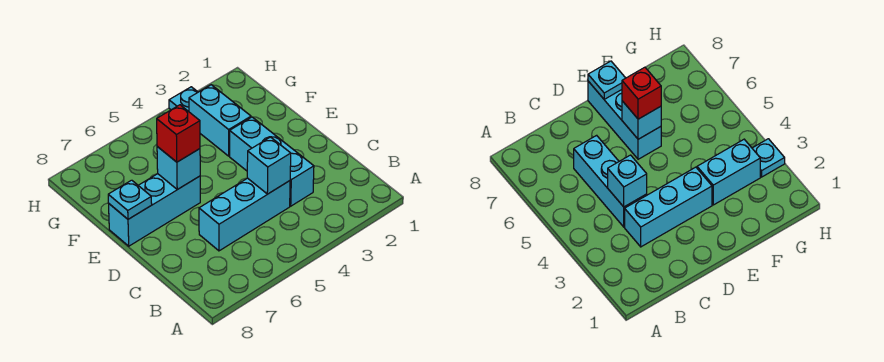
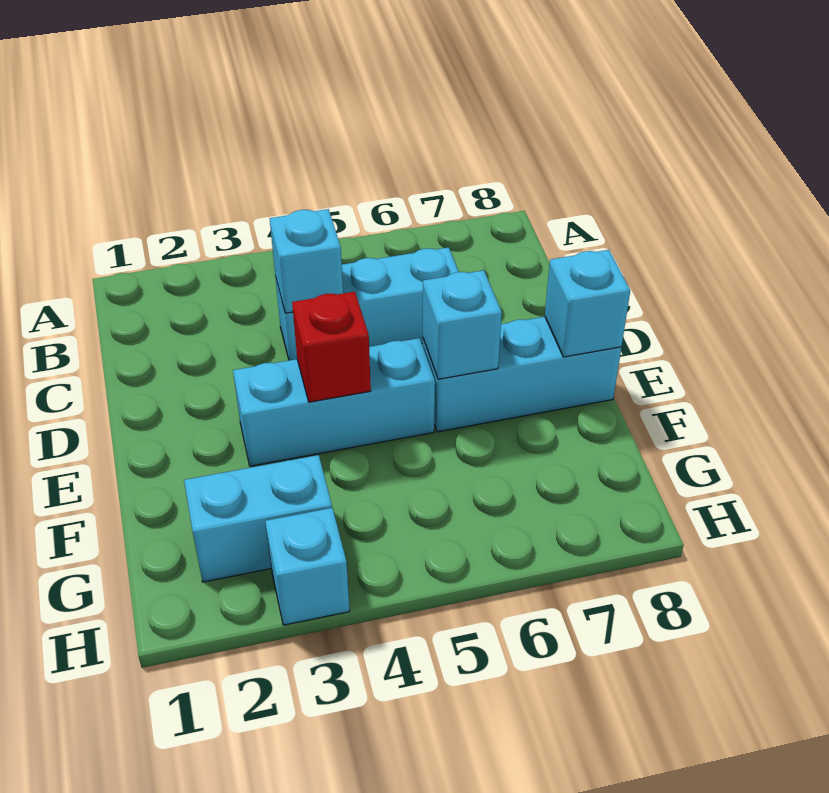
cyan 1x3 brick [230,117,314,206] -> cyan 1x3 brick turned to [233,338,435,466]
red 1x1 brick [157,105,200,162] -> red 1x1 brick moved to [292,292,371,402]
cyan 1x1 plate [108,180,152,219] -> cyan 1x1 brick [545,250,630,357]
cyan 1x2 brick [189,85,251,156] -> cyan 1x2 brick turned to [184,455,332,582]
cyan 1x1 plate [169,87,198,111] -> cyan 1x1 brick [265,508,350,625]

